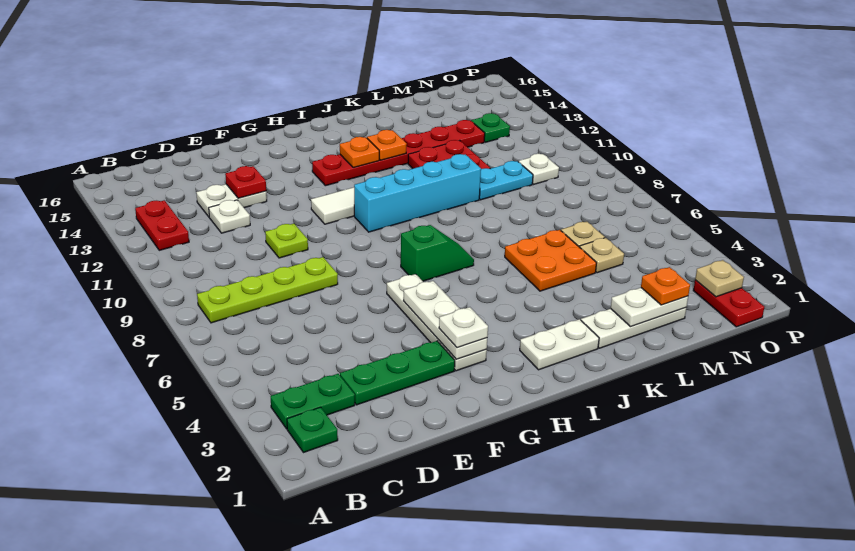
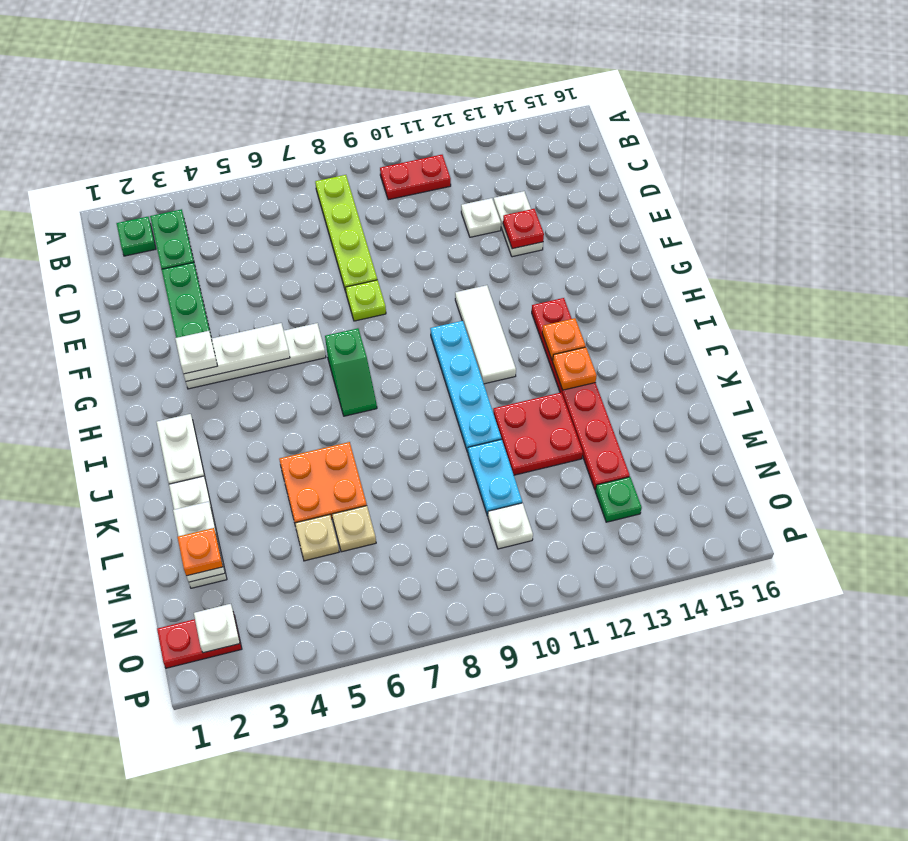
red 1x2 plate [135,200,189,250] -> red 1x2 plate moved to [380,155,451,200]
lime 1x1 plate [265,224,308,258] -> lime 1x1 plate moved to [346,280,386,321]
cyan 1x4 brick [354,154,481,232] -> cyan 1x4 plate [430,321,501,452]
tan 1x1 plate [695,260,744,297] -> white 1x1 plate [194,604,240,653]

